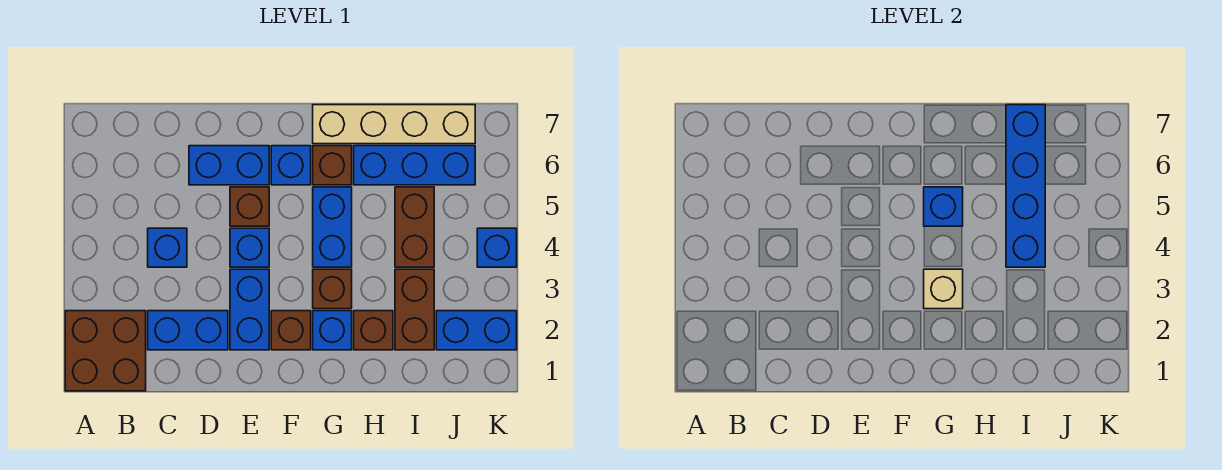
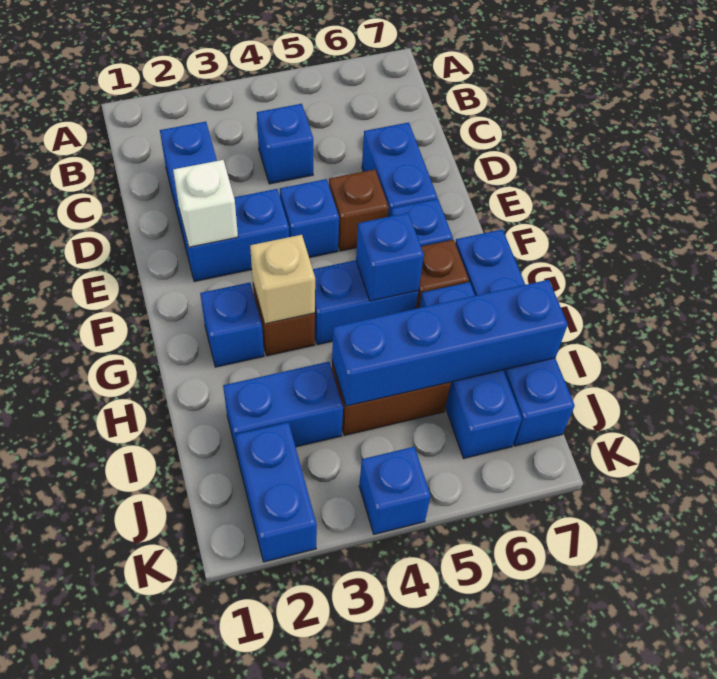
brown 2x2 brick [65,311,146,391] -> none
none -> white 1x1 brick [173,160,238,247]
brown 1x1 brick [271,311,311,350] -> none
tan 1x4 brick [313,105,475,144] -> blue 1x4 brick [455,229,575,446]
brown 1x1 brick [354,311,393,350] -> none
brown 1x2 brick [395,269,434,350] -> blue 1x2 brick [223,362,343,457]

